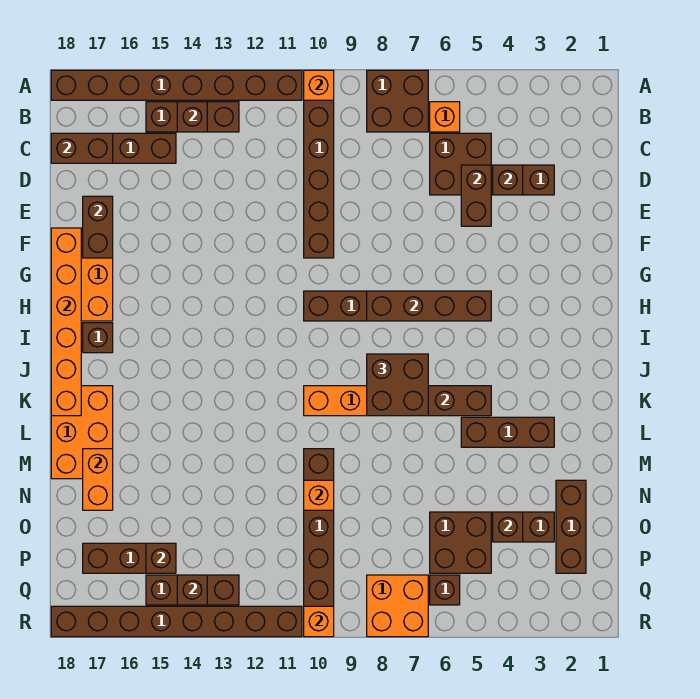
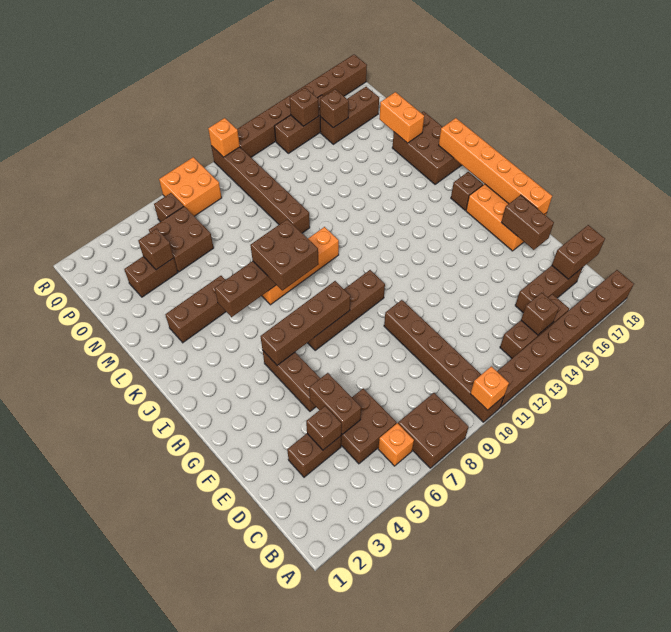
orange 2x3 brick [51,386,113,479] -> brown 2x3 brick [392,111,462,184]
brown 1x3 brick [556,480,586,573] -> brown 1x3 brick moved to [263,351,320,411]
orange 1x1 brick [304,480,334,510] -> none

